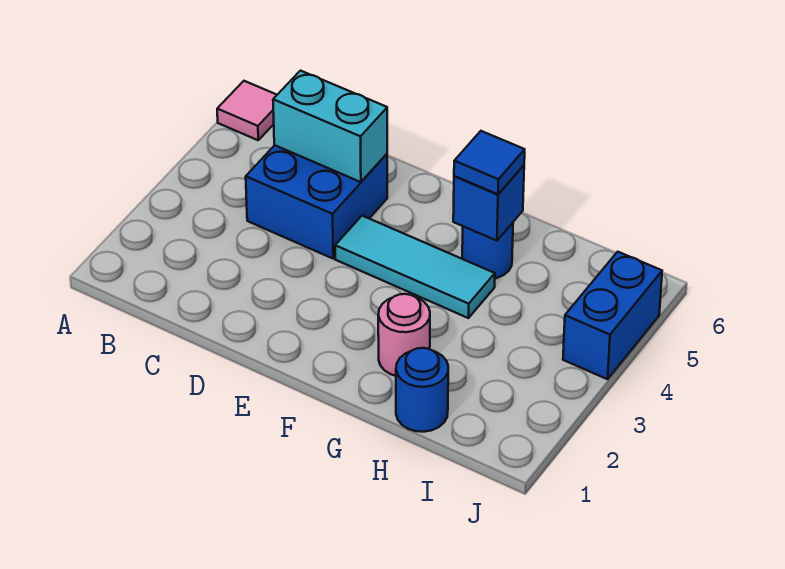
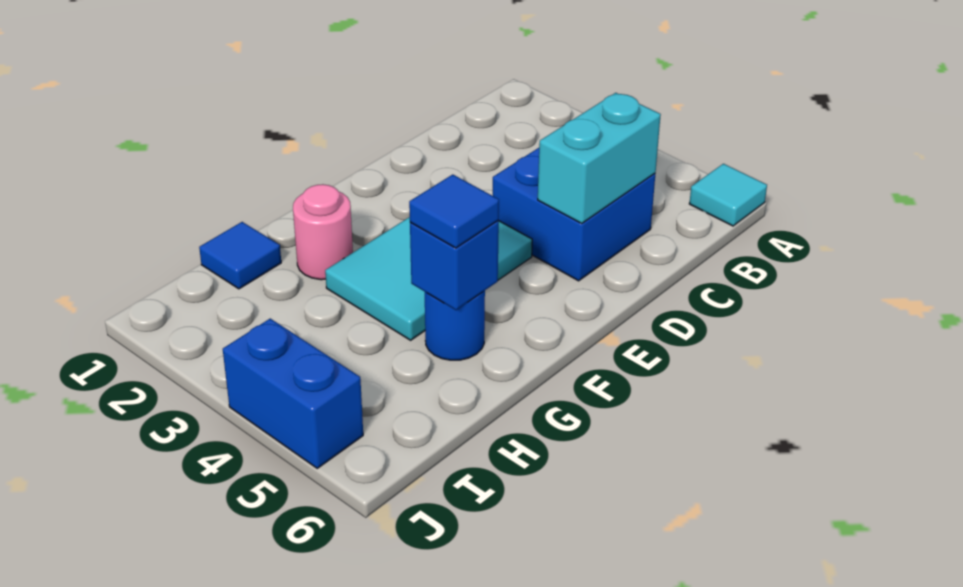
pink 1x1 tile [217,81,277,140] -> cyan 1x1 tile [689,164,767,226]
cyan 1x3 tile [335,216,495,318] -> cyan 2x3 tile [325,217,532,340]
blue 1x1 round brick [396,348,448,432] -> blue 1x1 tile [199,222,281,289]

